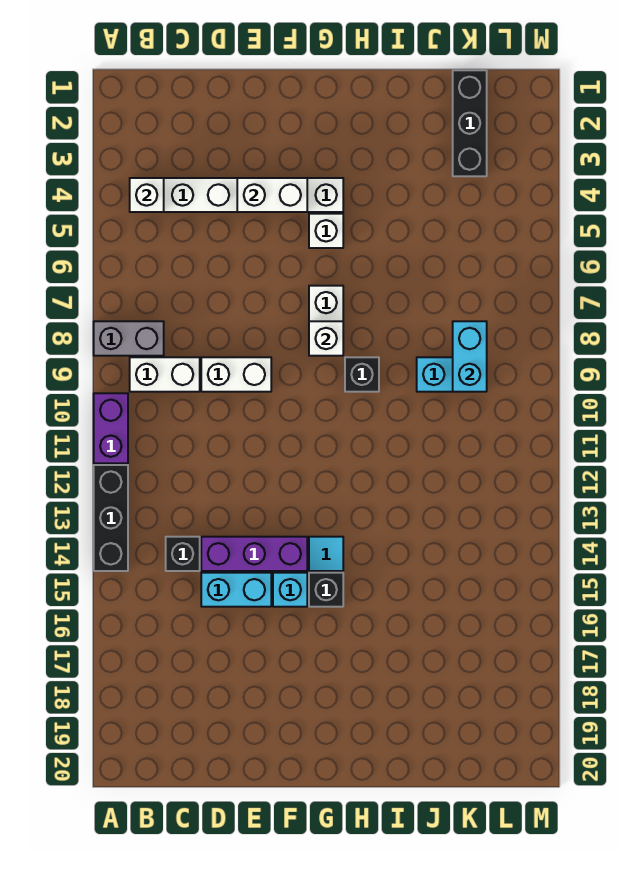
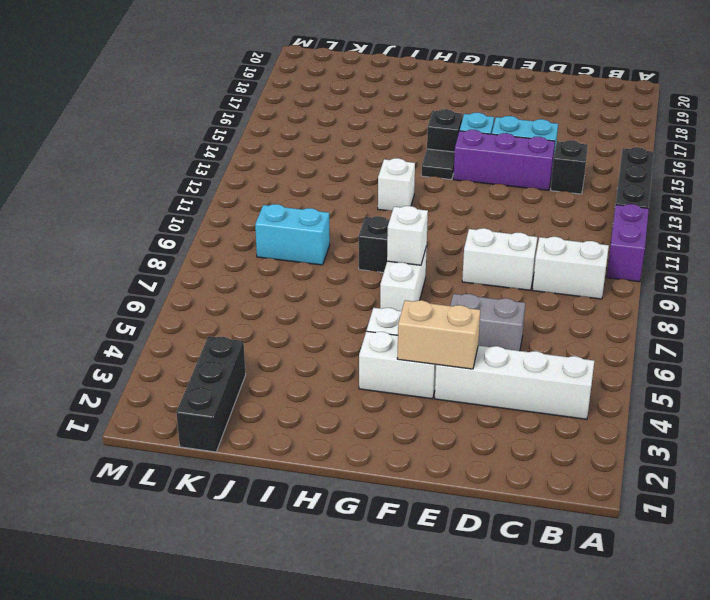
grey 1x2 brick [94,321,164,356] -> grey 1x2 brick moved to [450,294,525,351]
white 1x1 brick [130,178,164,212] -> white 1x1 brick moved to [378,158,415,211]
white 1x2 brick [237,178,307,212] -> tan 1x2 brick [397,300,480,369]
cyan 1x1 tile [309,537,343,571] -> black 1x1 tile [421,149,455,180]
cyan 1x2 brick [453,321,487,392] -> none

